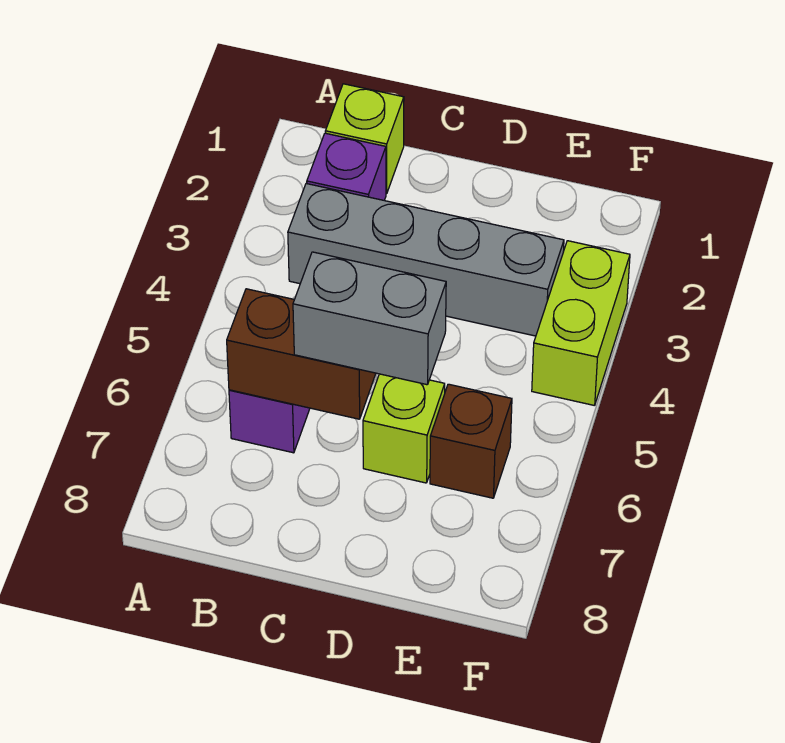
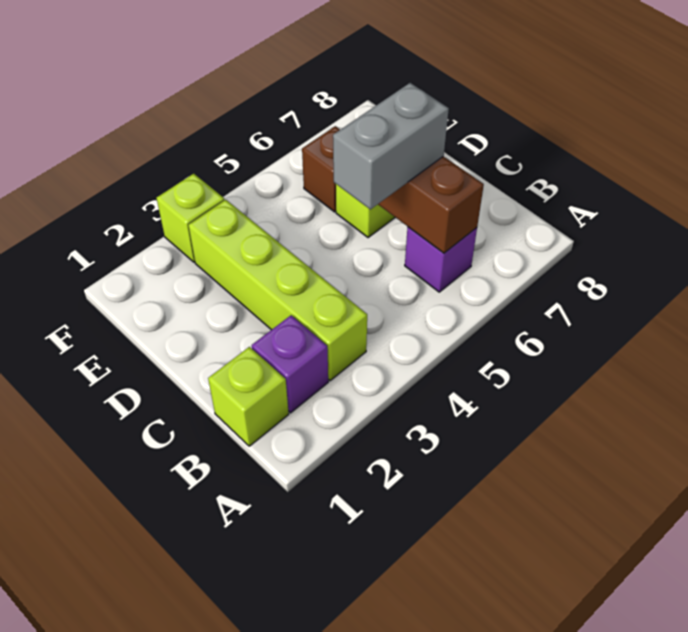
grey 1x4 brick [288,184,564,336] -> lime 1x4 brick [189,200,367,381]
grey 1x2 brick [293,252,446,385] -> grey 1x2 brick turned to [333,83,449,209]
lime 1x2 brick [532,241,630,406] -> lime 1x1 brick [157,174,225,262]

